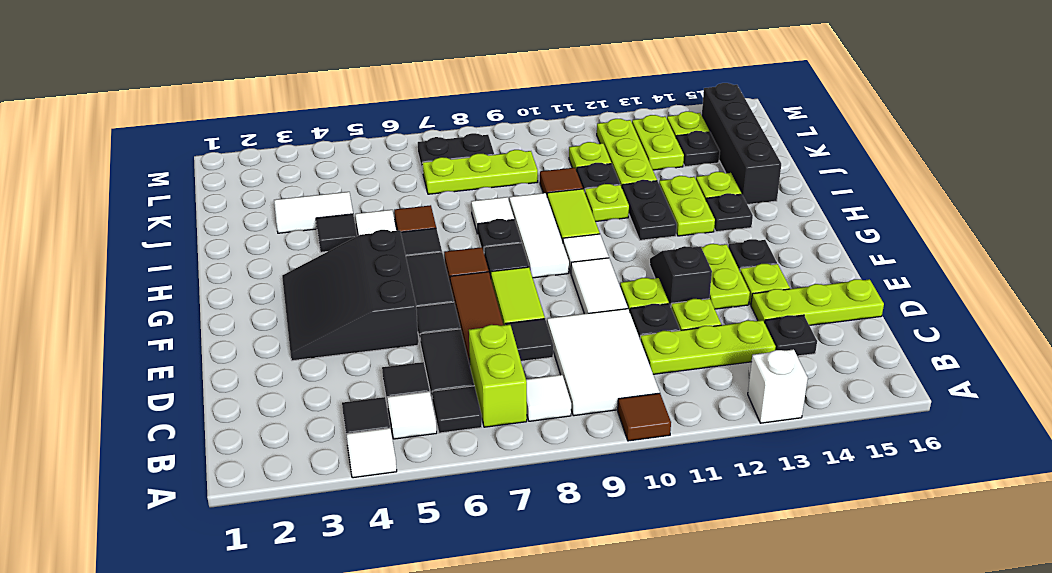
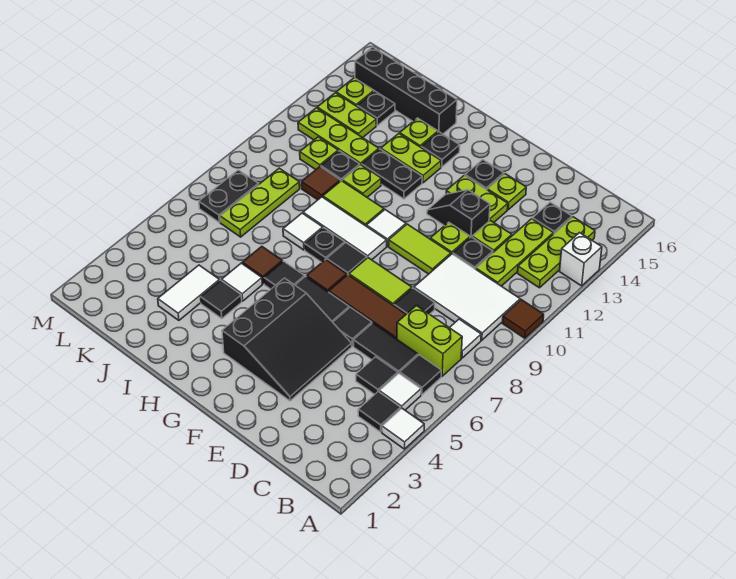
lime 1x3 plate [751,279,884,325] -> lime 1x3 plate moved to [518,217,595,288]
black 3x3 slope [282,230,418,361] -> black 3x3 slope turned to [222,278,352,401]
white 1x2 tile [571,258,628,314] -> lime 1x2 tile [389,224,451,274]

